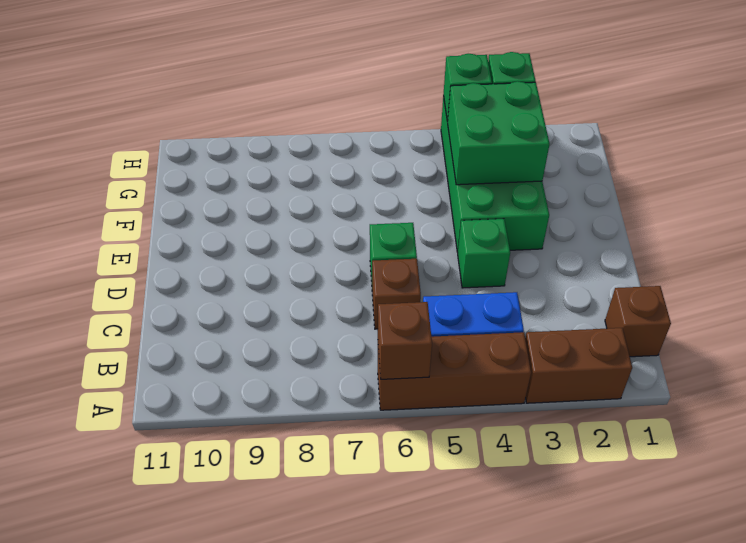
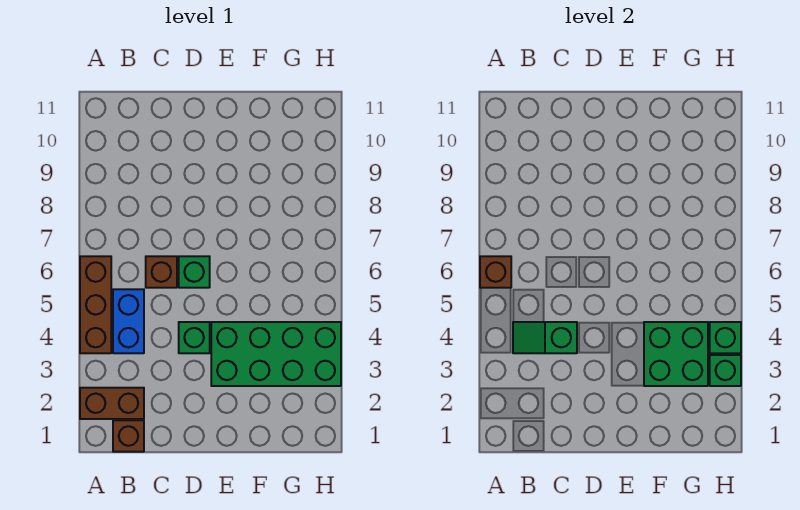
brown 1x2 brick [525,328,632,403] -> brown 1x2 brick turned to [80,388,144,419]
none -> green 1x2 slope [513,322,577,353]

